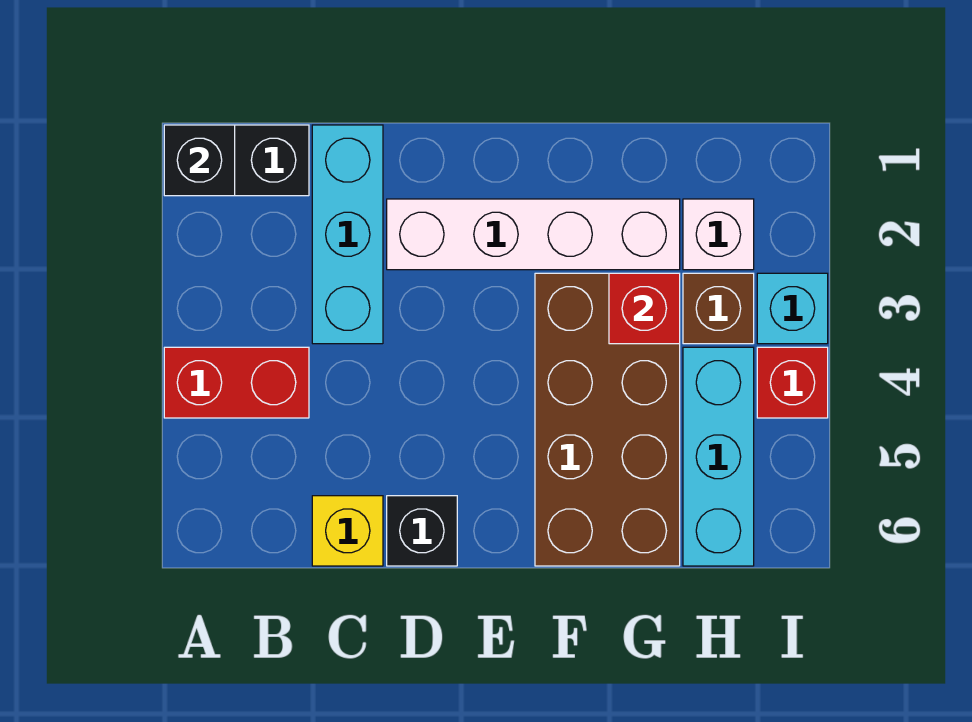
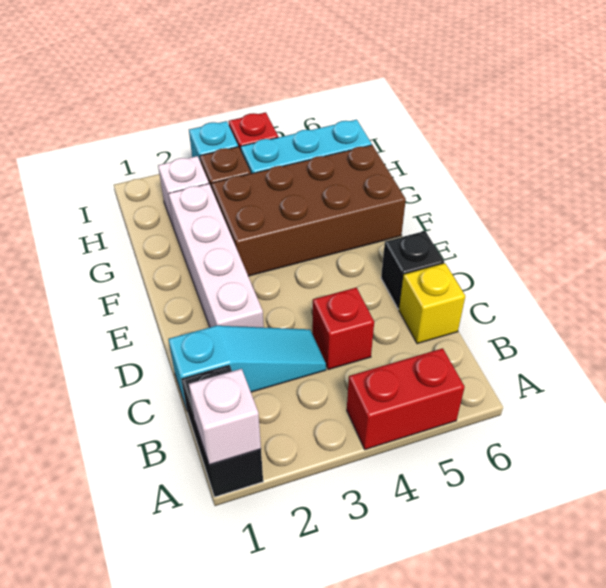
black 1x1 brick [164,125,235,196] -> white 1x1 brick [189,369,261,465]
red 1x2 brick [164,347,309,418] -> red 1x2 brick turned to [347,348,465,450]
cyan 1x3 brick [312,125,383,344] -> cyan 1x3 slope [168,326,326,409]
red 1x1 brick [609,273,680,344] -> red 1x1 brick moved to [312,287,374,370]

